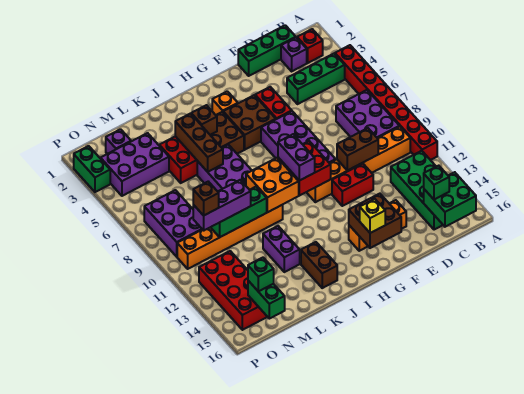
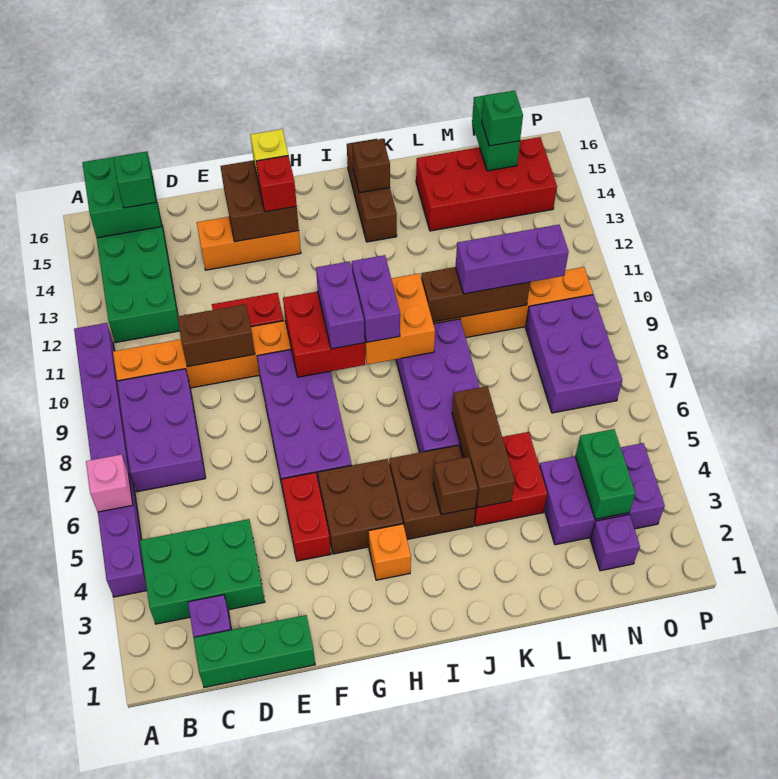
red 1x8 brick [335,45,437,160] -> purple 1x8 brick [74,323,147,597]
none -> pink 1x1 brick [86,454,133,512]
red 1x1 brick [297,29,323,63] -> red 1x1 brick moved to [256,156,297,212]
green 1x3 brick [287,54,345,104] -> green 2x3 brick [140,519,265,624]
brown 1x2 brick [301,242,337,288] -> brown 1x3 brick [347,139,397,242]
green 1x3 brick [211,187,267,237] -> brown 1x3 brick [421,267,530,322]
purple 1x2 brick [263,226,300,272] -> purple 1x2 brick moved to [352,255,400,342]
brown 1x1 brick [193,182,219,216] -> brown 1x1 brick moved to [352,139,390,193]
red 2x4 brick [199,251,267,330] -> red 2x4 brick turned to [416,137,557,231]
green 1x2 brick [74,146,110,192] -> green 1x2 brick moved to [575,429,635,519]

